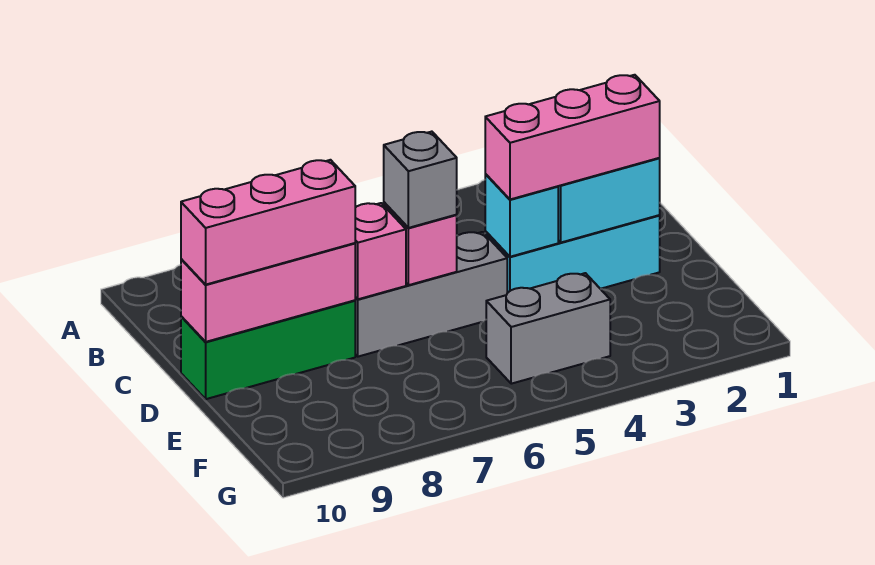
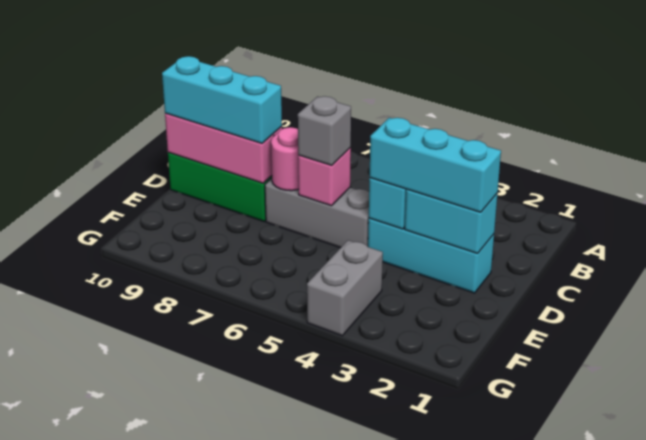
pink 1x3 brick [485,75,660,199] -> cyan 1x3 brick [370,118,501,212]
pink 1x1 brick [355,203,406,299] -> pink 1x1 round brick [271,127,299,191]
pink 1x3 brick [181,160,355,285] -> cyan 1x3 brick [162,56,282,143]
grey 1x2 brick [486,273,610,384] -> grey 1x2 brick turned to [307,240,383,336]

